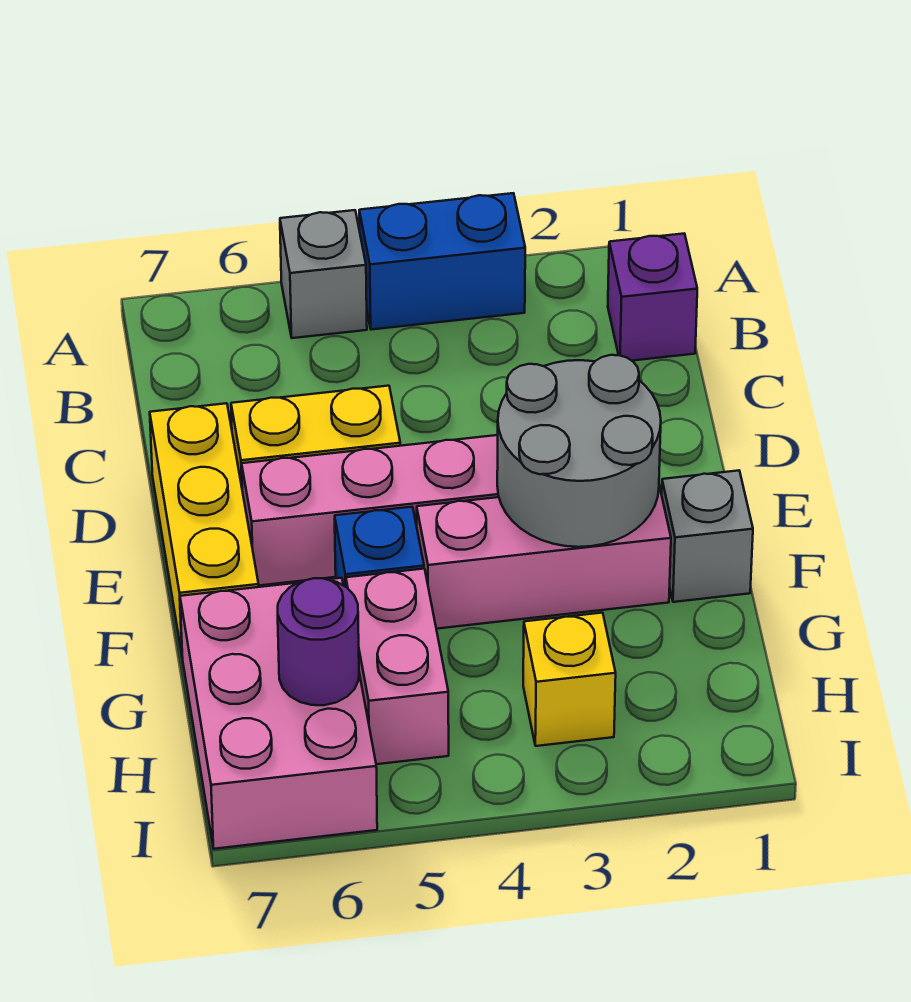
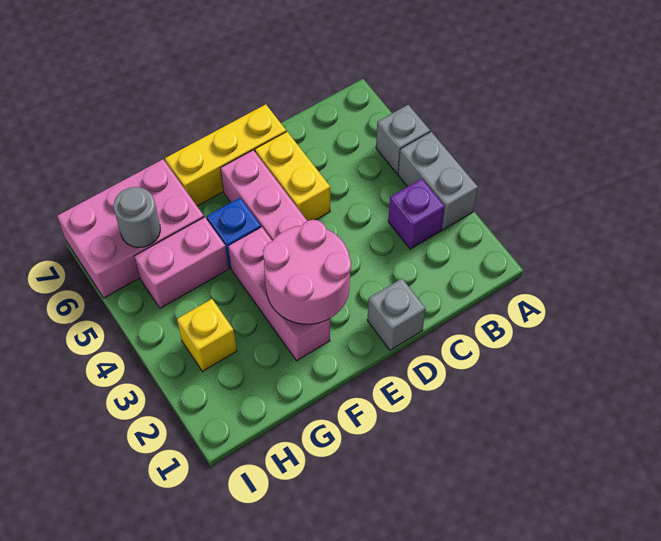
blue 1x2 brick [359,193,525,330] -> grey 1x2 brick [398,132,478,230]
purple 1x1 brick [608,234,697,361] -> purple 1x1 brick moved to [388,179,445,249]
grey 2x2 round brick [497,355,661,547] -> pink 2x2 round brick [263,220,351,324]
grey 1x1 brick [662,471,753,602] -> grey 1x1 brick moved to [367,278,426,350]
purple 1x1 round brick [278,578,359,705] -> grey 1x1 round brick [114,187,160,248]

